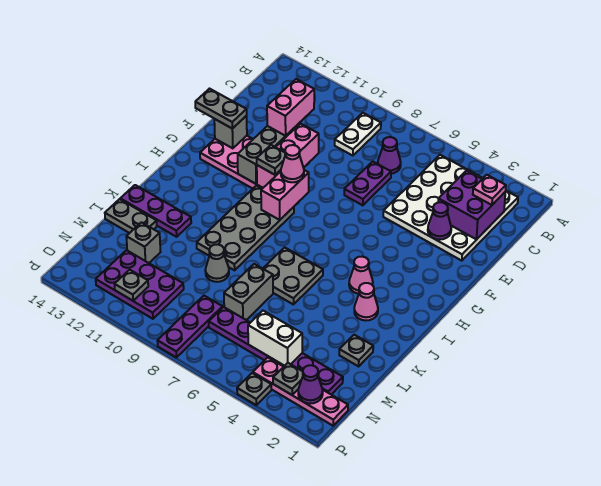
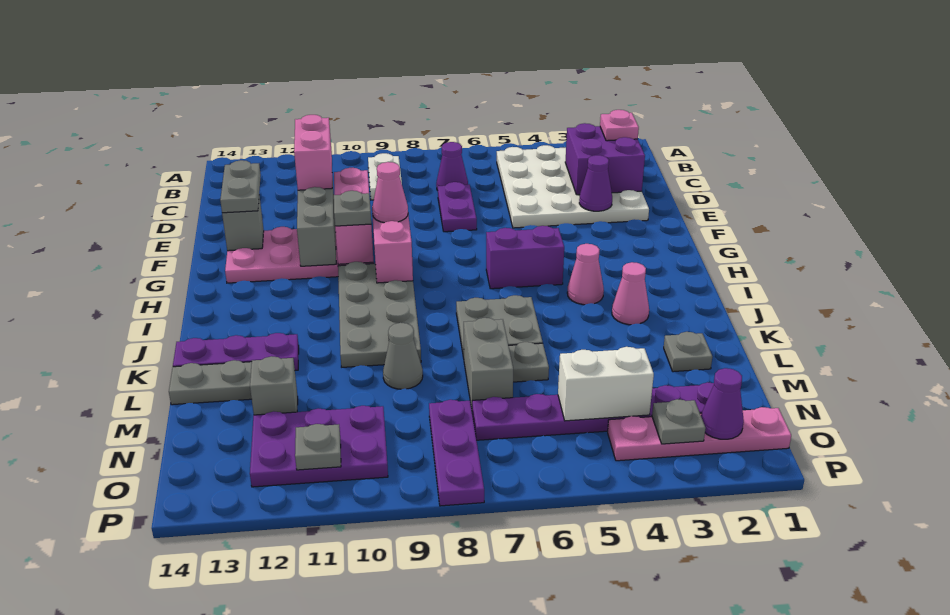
grey 1x2 plate [195,89,247,129] -> grey 1x2 plate turned to [220,160,261,213]
none -> purple 1x2 brick [486,226,564,289]
grey 1x1 plate [237,373,271,405] -> grey 1x1 plate moved to [509,342,549,382]

